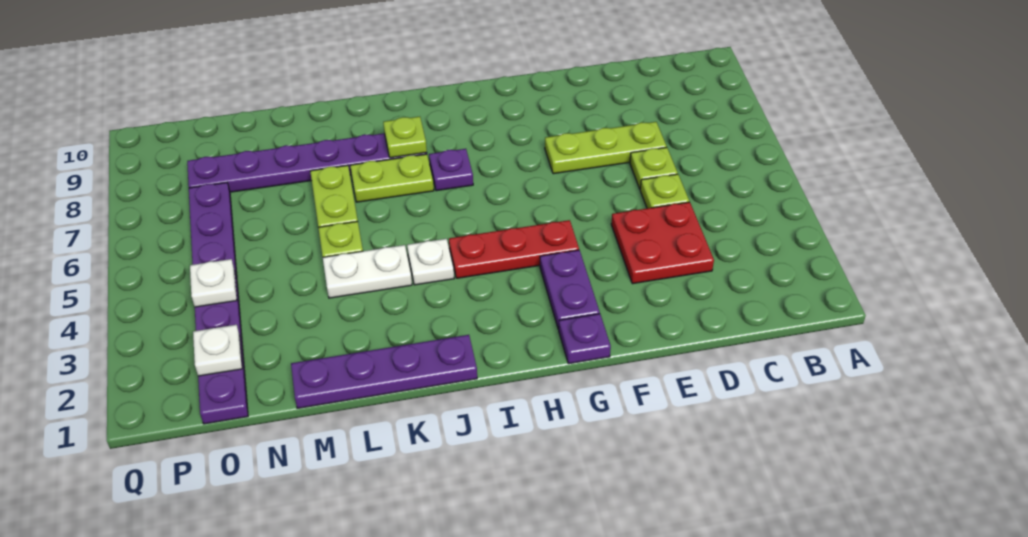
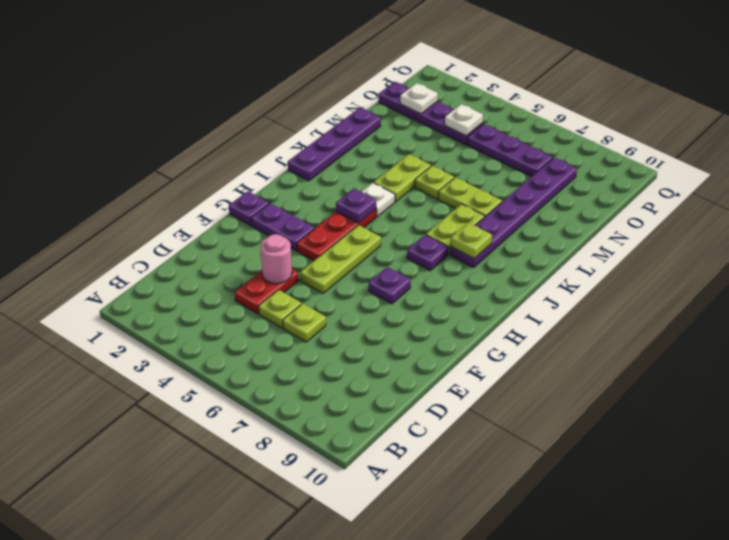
red 2x2 plate [611,202,714,284] -> red 1x2 plate [235,269,298,314]
lime 1x3 plate [545,122,667,174] -> lime 1x3 plate moved to [300,225,381,293]
none -> pink 1x1 round brick [261,234,292,284]
none -> purple 1x1 plate [369,267,411,304]
none -> purple 1x1 plate [336,188,376,223]
white 1x2 plate [323,245,412,298] -> lime 1x2 plate [374,154,431,202]

